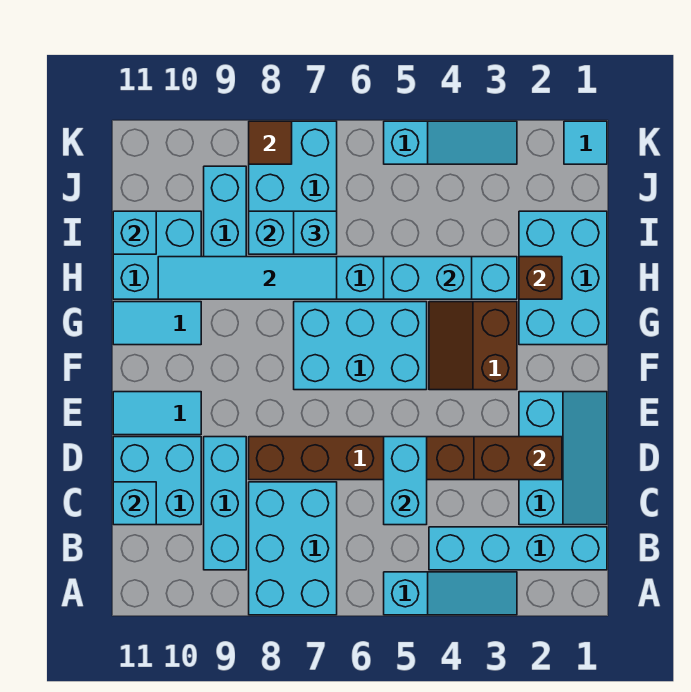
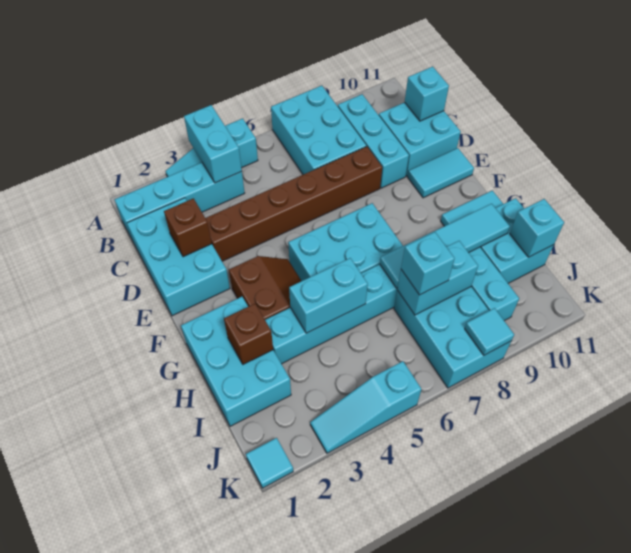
cyan 2x3 slope [519,392,607,525] -> cyan 2x3 brick [127,198,230,316]
cyan 1x2 brick [384,437,427,525] -> cyan 1x2 brick moved to [184,105,242,183]
brown 1x2 brick [474,437,562,480] -> brown 1x1 brick [164,198,212,257]
brown 1x1 tile [249,121,292,164] -> cyan 1x1 tile [465,308,514,355]

